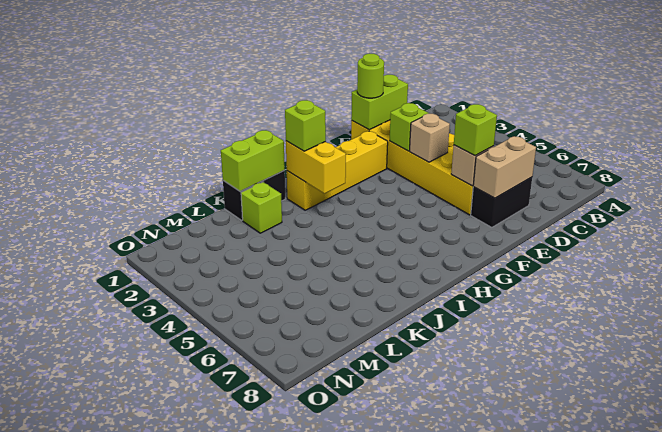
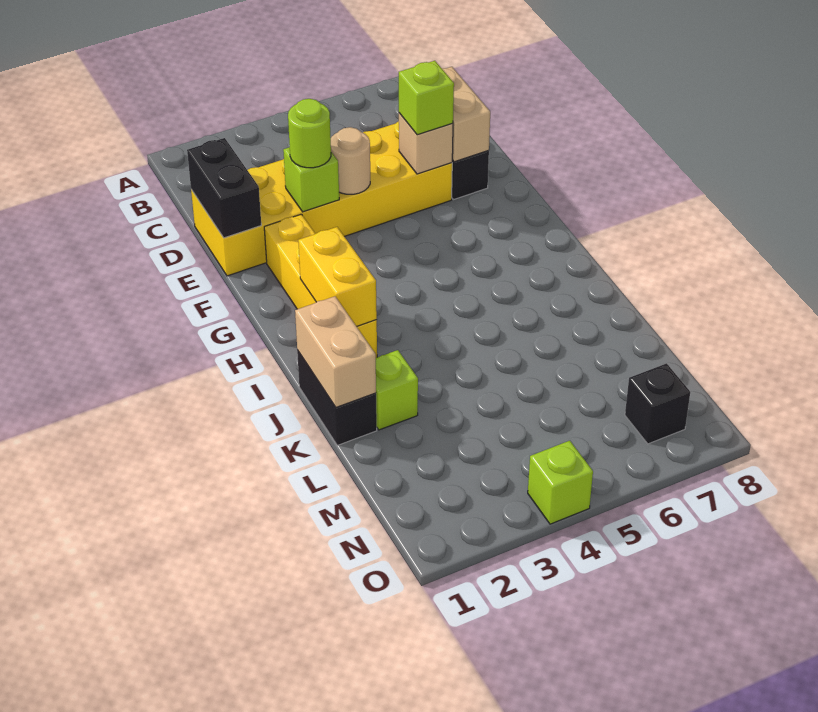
lime 1x2 brick [351,75,408,130] -> black 1x2 brick [187,138,261,238]
lime 1x1 round brick [357,53,384,98] -> lime 1x1 round brick moved to [288,99,331,168]
tan 1x1 brick [410,114,450,162] -> tan 1x1 round brick [331,127,370,194]
yellow 1x2 brick [286,141,346,194] -> yellow 1x2 brick turned to [298,227,377,326]
lime 1x1 brick [285,100,326,151] -> lime 1x1 brick moved to [528,441,593,524]
lime 1x2 brick [221,130,285,192] -> tan 1x2 brick [295,296,376,408]
none -> black 1x1 brick [625,363,690,444]

